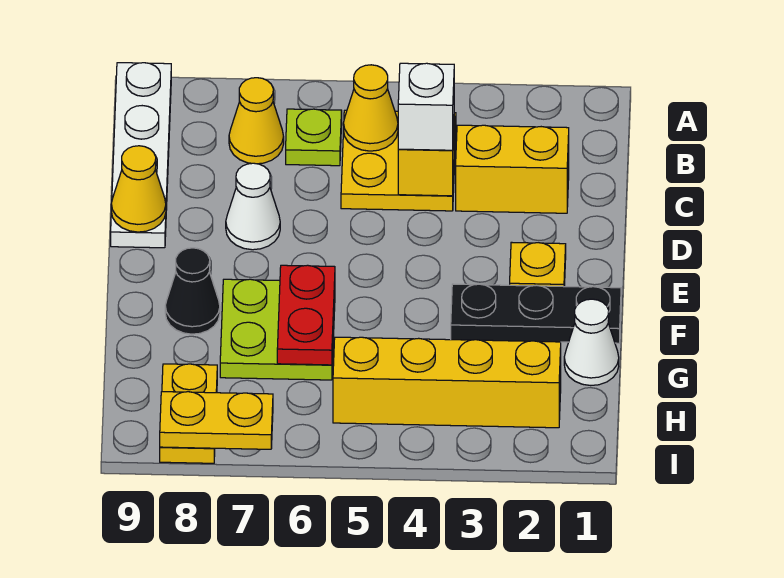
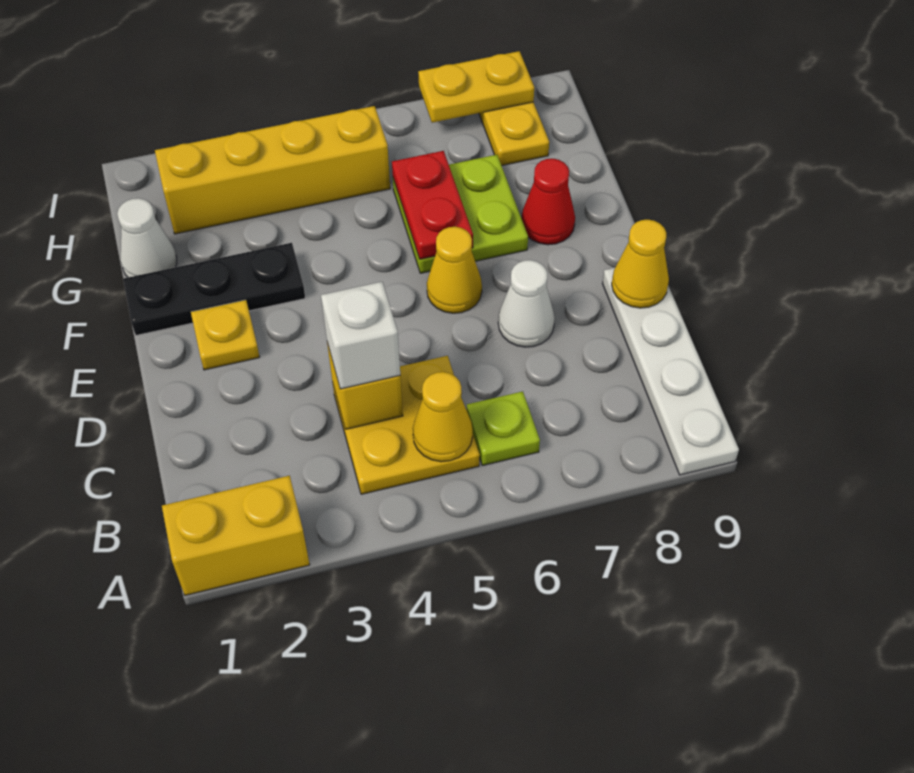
yellow 1x1 cone [229,78,284,164] -> yellow 1x1 cone moved to [427,227,482,313]
yellow 1x2 brick [456,125,569,213] -> yellow 1x2 brick moved to [162,476,310,595]
black 1x1 cone [165,248,220,334] -> red 1x1 cone [521,159,575,245]

